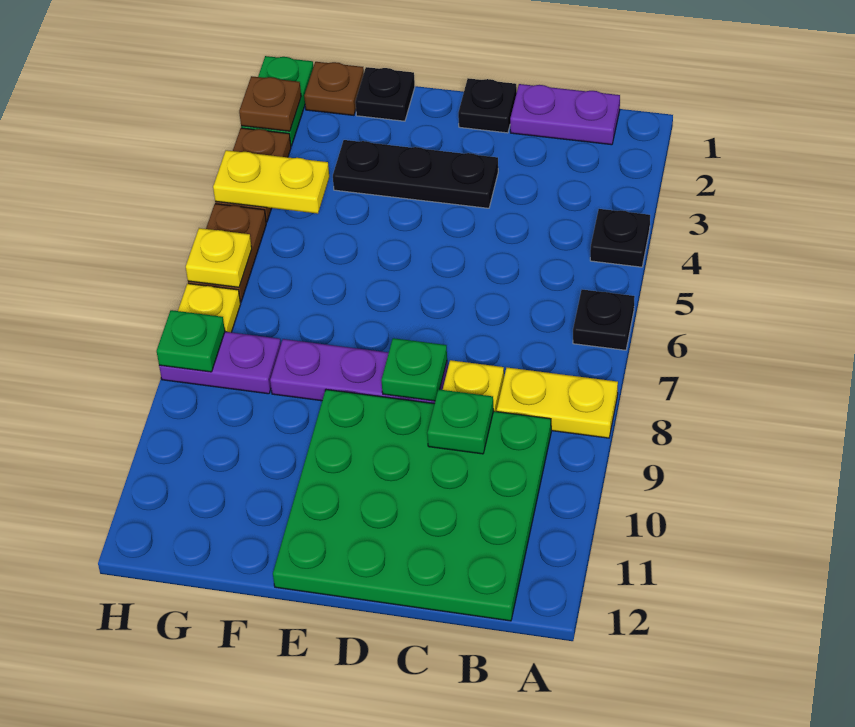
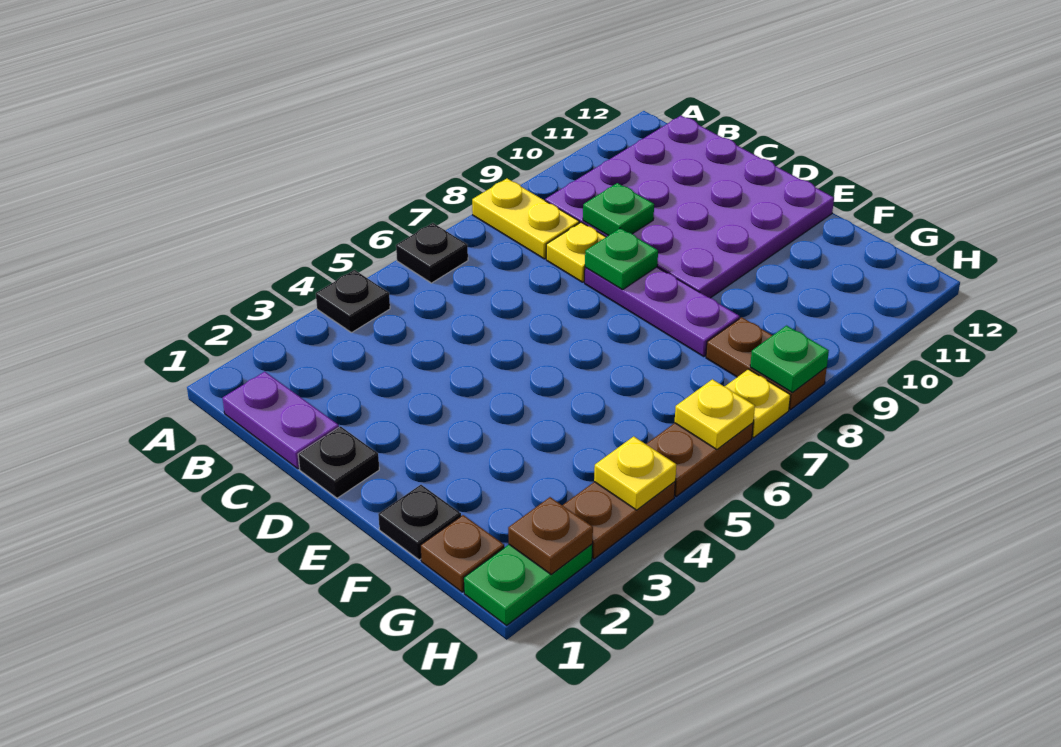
green 4x4 plate [273,390,551,621] -> purple 4x4 plate [545,116,834,298]
black 1x3 plate [333,140,498,208] -> none
yellow 1x2 plate [213,150,329,214] -> yellow 1x1 plate [594,436,676,510]
purple 1x2 plate [159,332,281,394] -> brown 1x2 plate [706,317,827,410]

